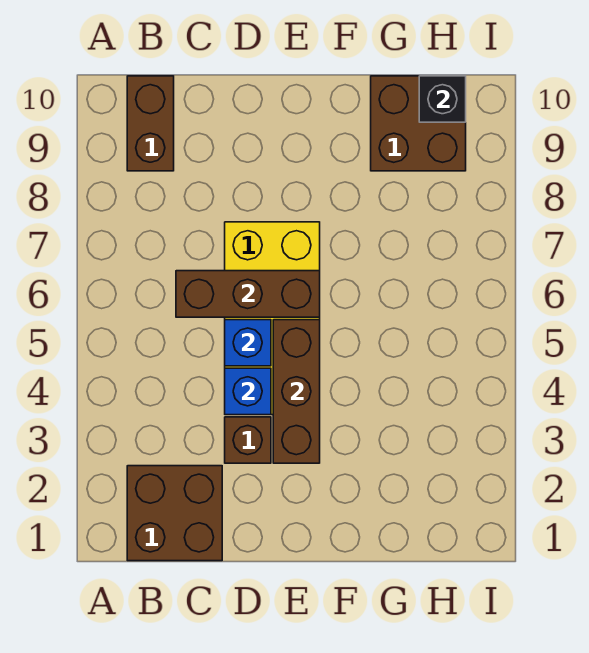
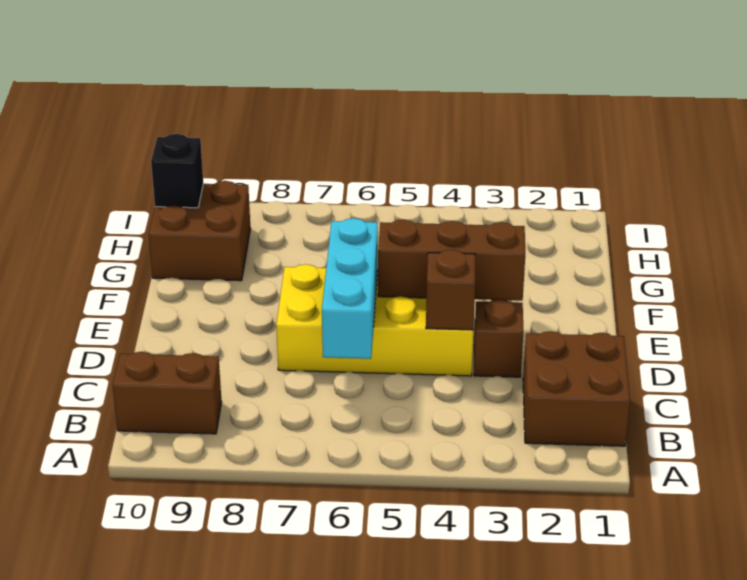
brown 1x3 brick [176,271,320,317] -> cyan 1x3 brick [322,218,378,359]
blue 1x1 brick [225,368,271,415] -> brown 1x1 brick [426,250,475,330]
blue 1x1 brick [225,320,271,366] -> none

